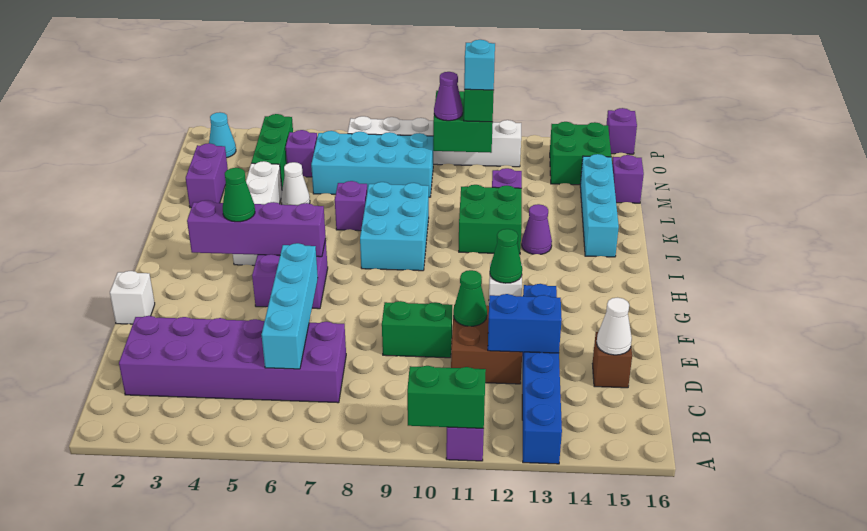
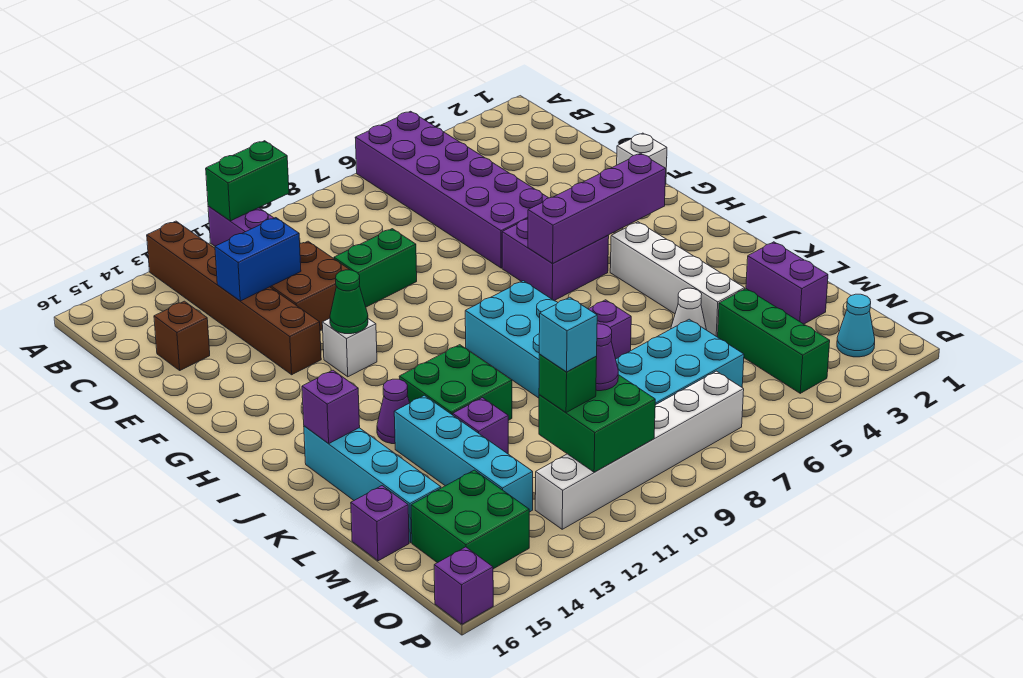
blue 1x6 brick [522,284,562,464] -> brown 1x6 brick [147,221,321,375]
purple 2x6 brick [119,316,346,403] -> purple 2x6 brick turned to [355,111,548,268]
cyan 1x4 brick [262,243,318,369] -> cyan 1x4 brick moved to [394,395,533,512]
white 1x1 cone [597,298,632,355] -> none
green 1x1 cone [453,270,487,326] -> none
green 1x1 cone [223,168,255,222] -> none
purple 1x1 brick [286,130,317,177] -> purple 1x1 brick moved to [302,370,360,444]

